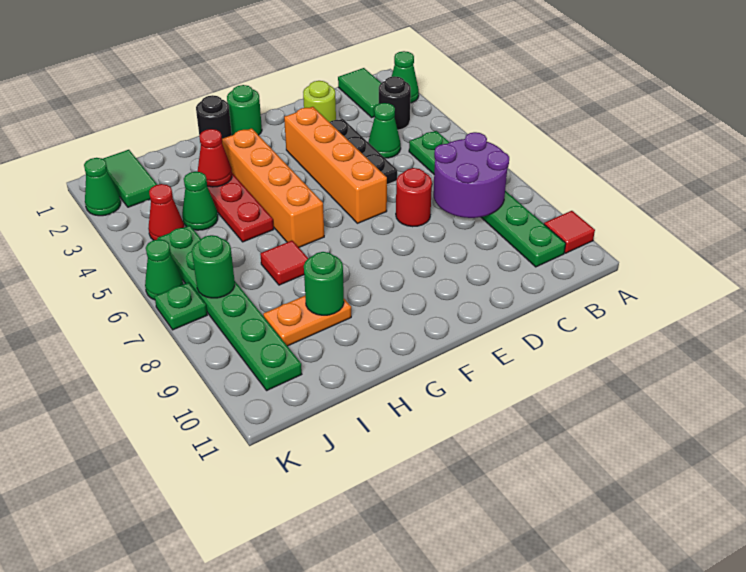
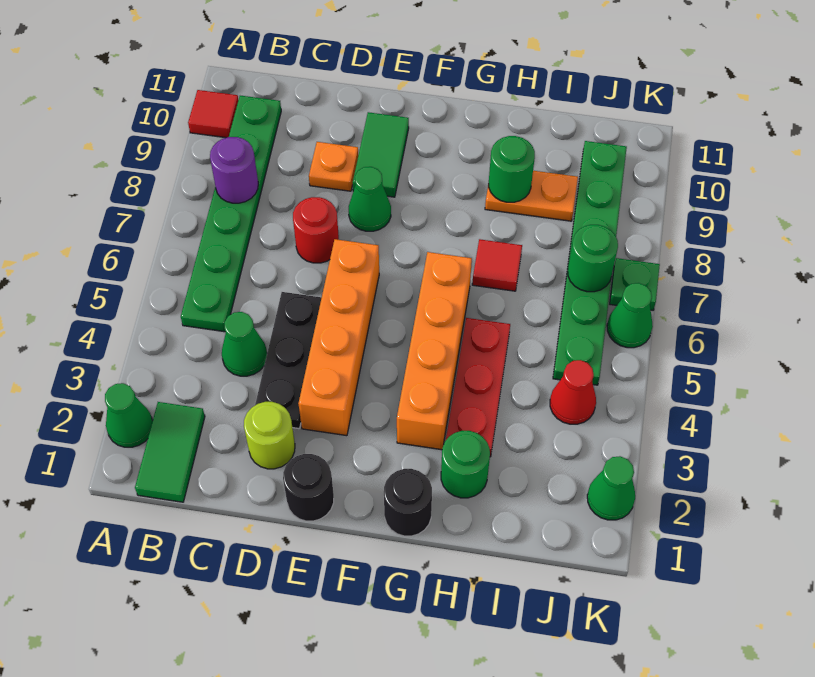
black 1x1 round brick [379,76,411,130] -> black 1x1 round brick moved to [283,454,334,521]
purple 2x2 round brick [433,132,509,218] -> purple 1x1 round brick [210,137,258,203]
none -> orange 1x1 plate [309,142,358,191]
green 1x1 round brick [227,85,262,135] -> green 1x1 round brick moved to [441,431,490,498]
red 1x1 cone [198,129,232,187] -> none
green 1x1 cone [182,172,218,230] -> green 1x1 cone moved to [349,167,391,231]
green 1x2 tile [103,150,157,207] -> green 1x2 tile moved to [353,112,409,197]

